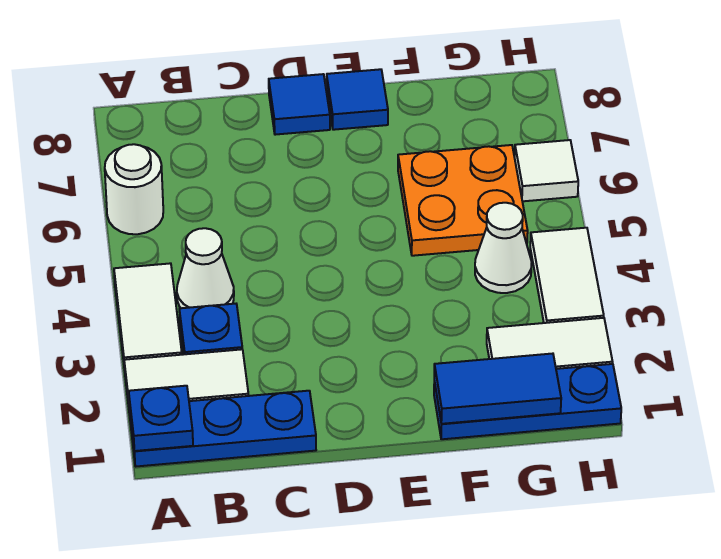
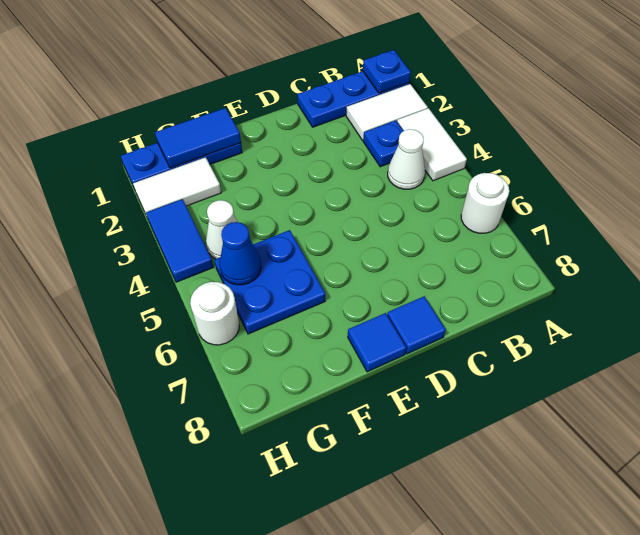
orange 2x2 plate [398,145,528,256] -> blue 2x2 plate [215,230,325,334]
none -> blue 1x1 cone [219,222,261,285]
white 1x2 tile [530,228,604,323] -> blue 1x2 tile [146,199,213,282]
white 1x1 tile [515,140,578,201] -> white 1x1 round brick [190,282,239,345]

